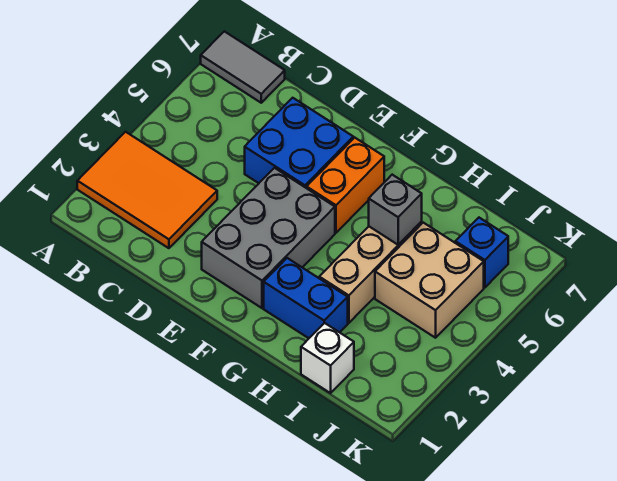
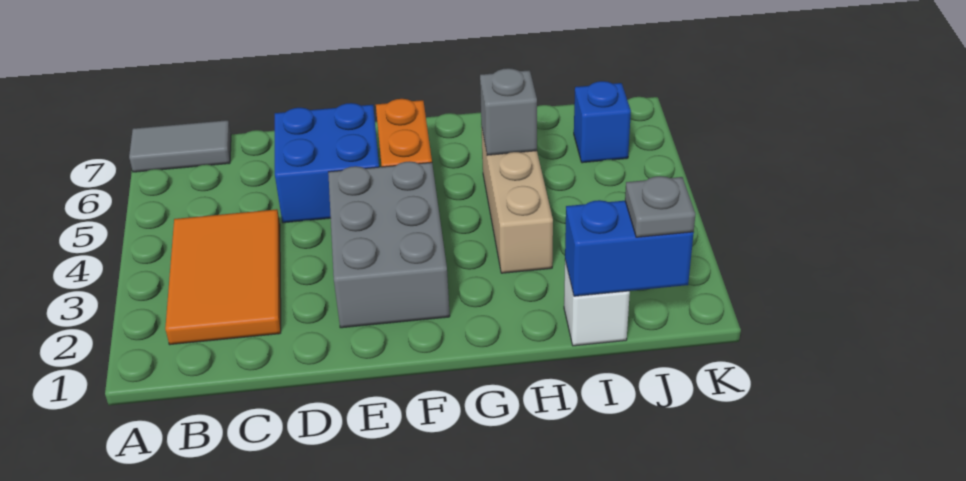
orange 2x3 tile [77,132,217,248] -> orange 2x3 tile turned to [165,209,281,345]
blue 1x2 brick [264,258,348,338] -> blue 1x2 brick moved to [565,200,694,296]
tan 2x2 brick [375,223,484,338] -> none
none -> grey 1x1 plate [625,176,695,237]

